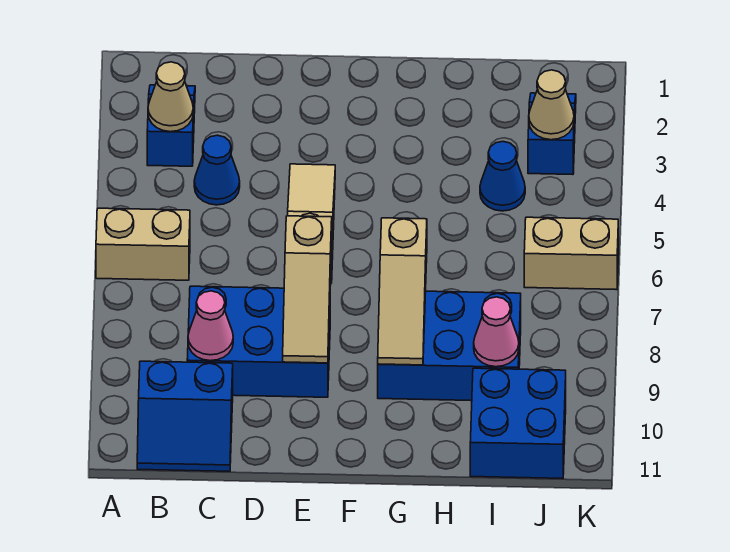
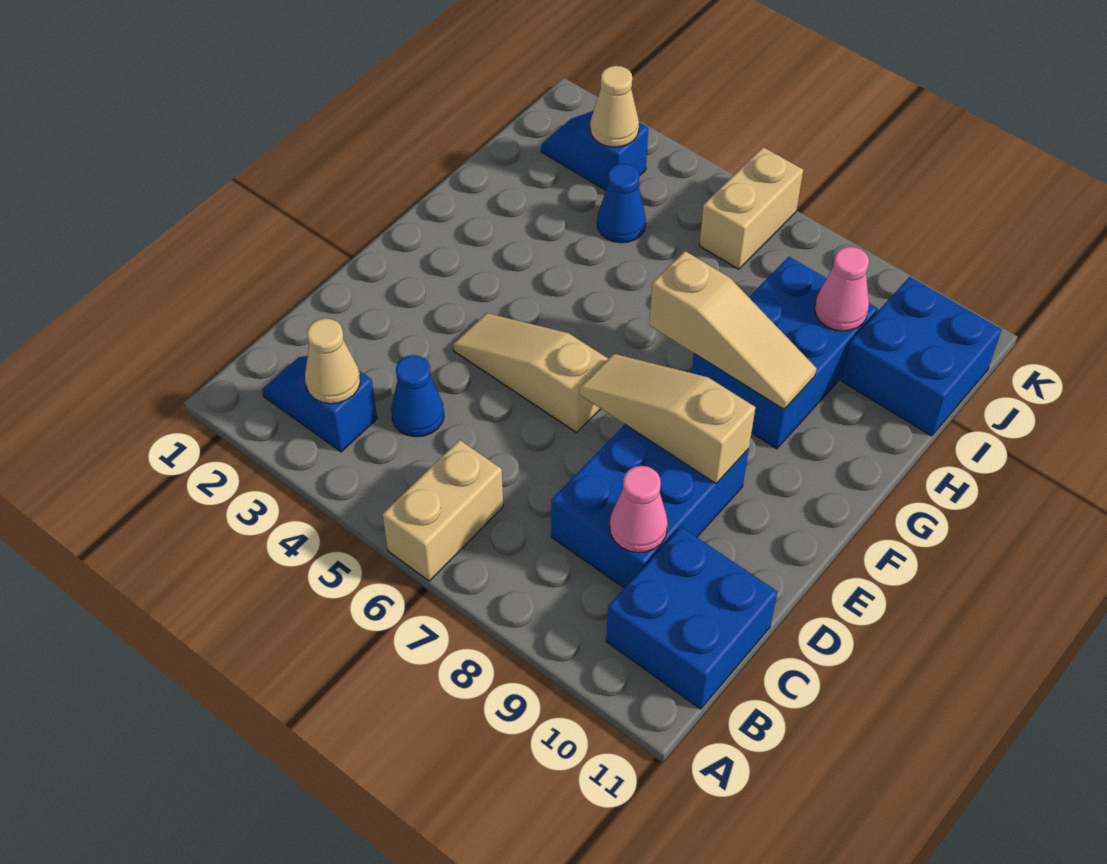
blue 2x2 slope [137,361,233,471] -> blue 2x2 brick [606,527,777,709]
tan 1x3 slope [283,216,332,363] -> tan 1x3 slope turned to [580,354,756,484]

